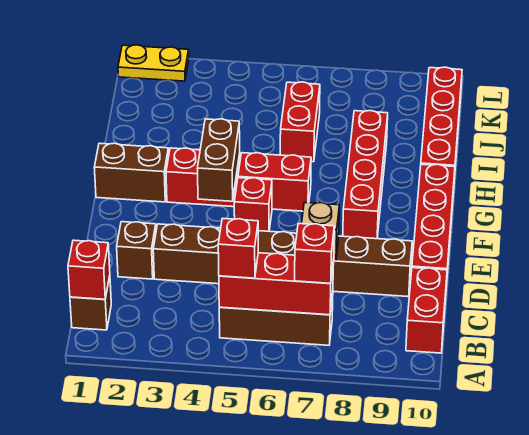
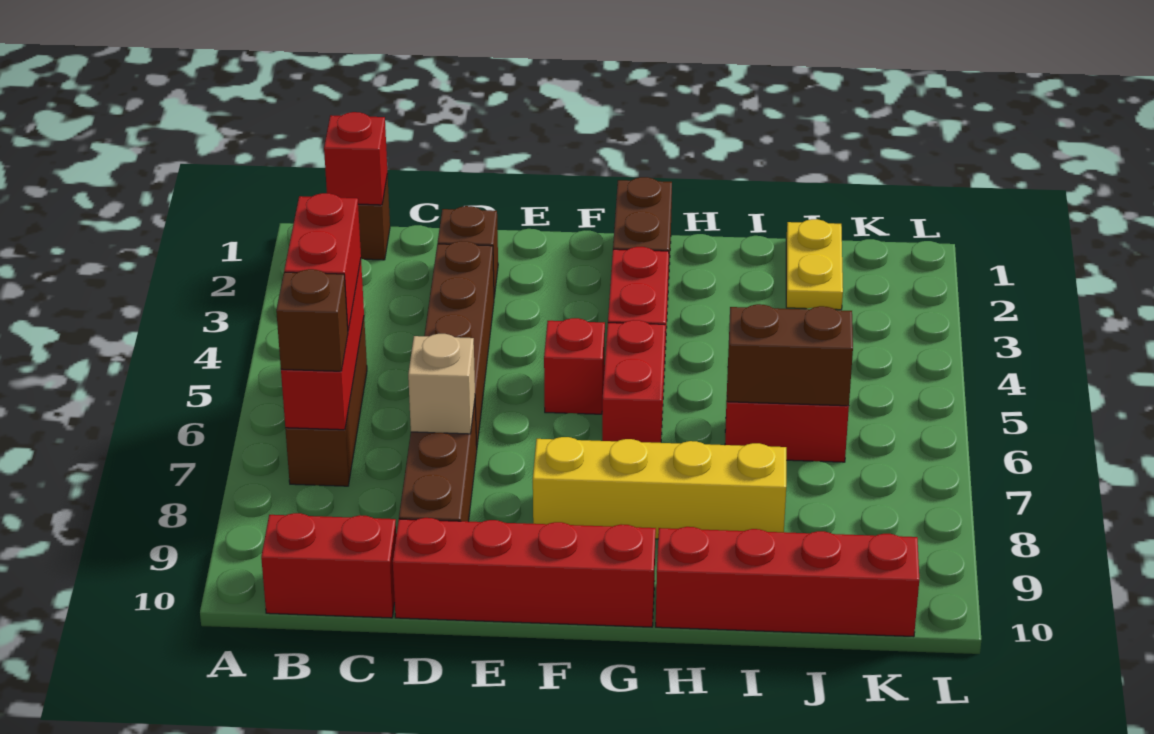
red 1x1 brick [218,218,258,278] -> red 1x2 brick [284,193,361,330]
red 1x1 brick [295,224,334,283] -> brown 1x1 brick [276,269,348,371]
brown 1x2 brick [197,119,240,201] -> brown 1x2 brick moved to [727,304,853,406]
red 1x4 brick [343,111,388,239] -> yellow 1x4 brick [533,437,786,539]
yellow 1x2 plate [118,45,189,81] -> yellow 1x2 plate moved to [786,219,843,310]

